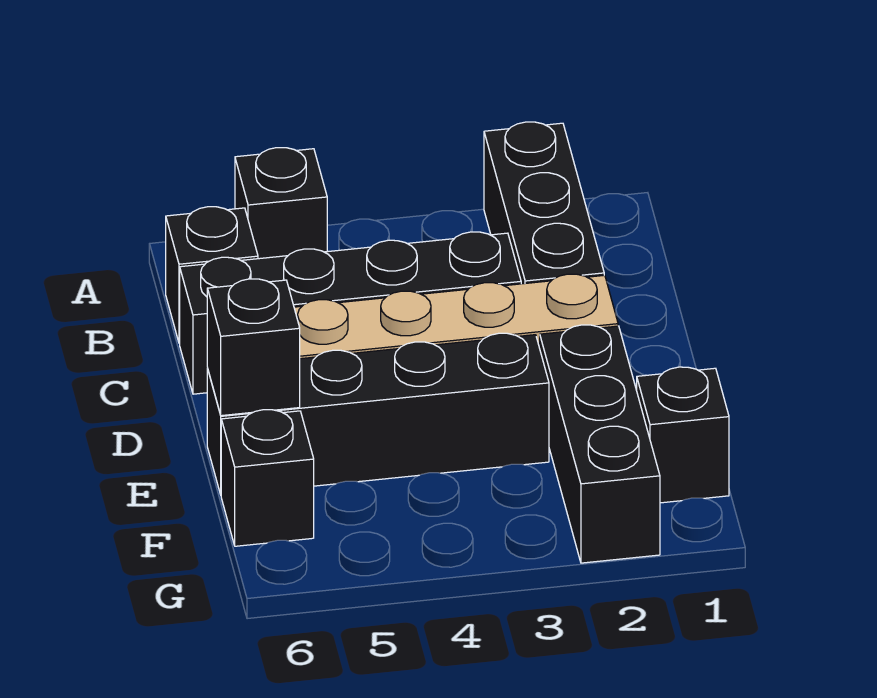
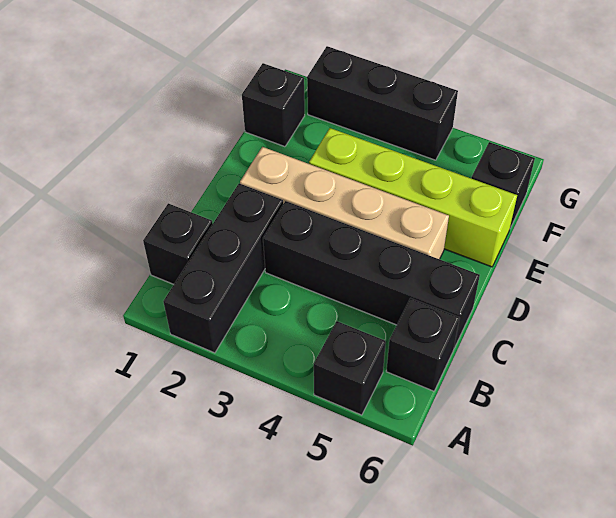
black 1x3 brick [540,325,660,563] -> black 1x3 brick turned to [307,46,458,160]
black 1x4 brick [207,333,549,494] -> lime 1x4 brick [309,128,517,267]
black 1x1 brick [207,279,300,416] -> black 1x1 brick moved to [143,203,213,284]

